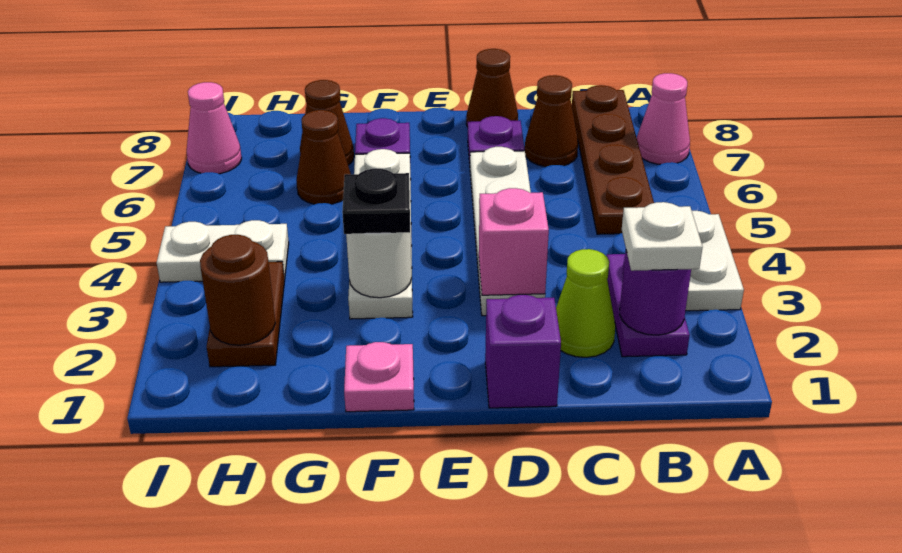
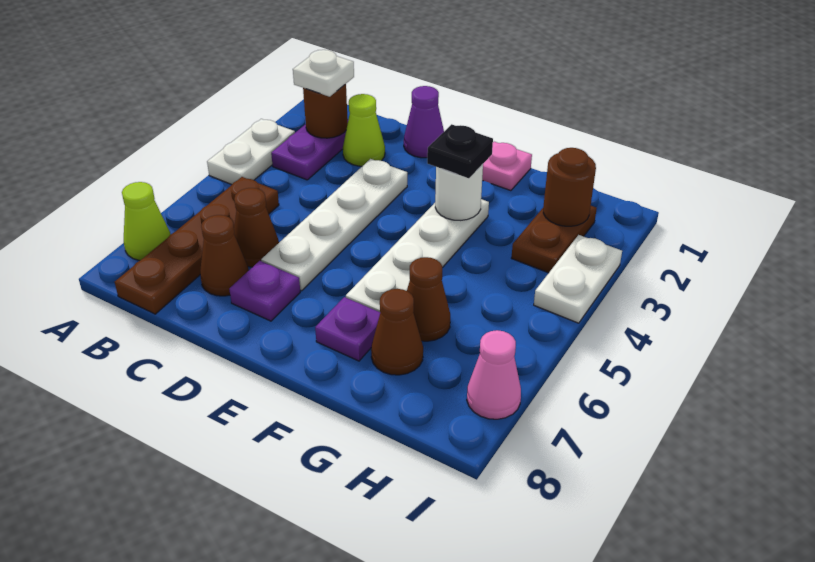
pink 1x1 cone [637,73,690,164] -> lime 1x1 cone [122,182,170,261]
purple 1x1 round brick [620,251,691,335] -> brown 1x1 round brick [303,84,348,138]
purple 1x1 brick [485,295,561,408] -> purple 1x1 cone [404,86,444,158]
pink 1x1 brick [479,188,549,295] -> none
brown 1x1 cone [466,49,518,127] -> brown 1x1 cone moved to [234,188,279,267]
white 1x2 plate [157,220,289,282] -> white 1x2 plate turned to [534,235,622,323]

